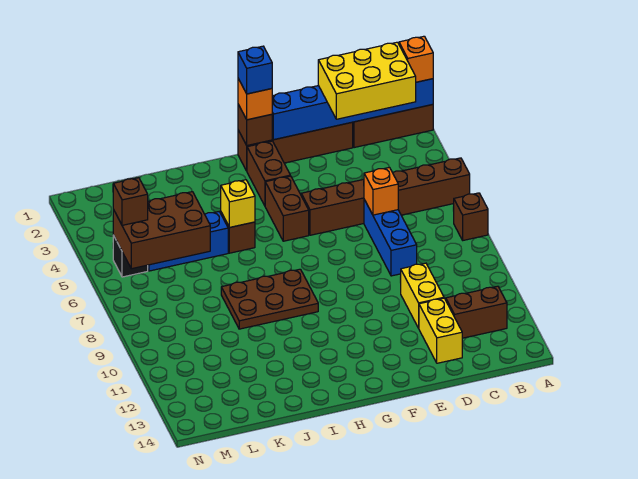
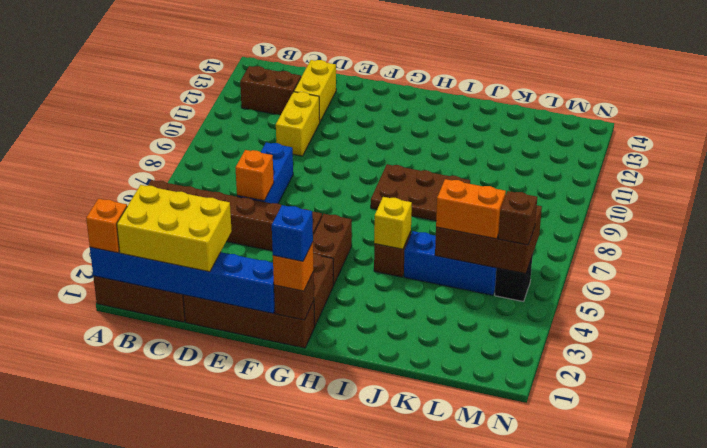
brown 1x1 brick [454,193,488,240] -> none
none -> orange 1x2 brick [436,179,506,239]

